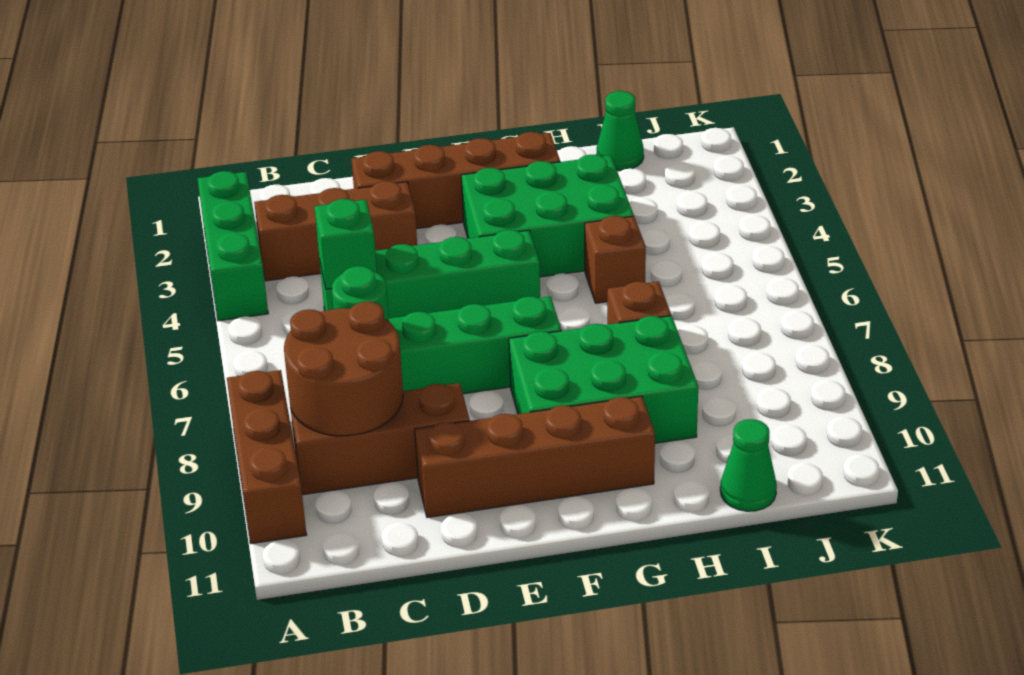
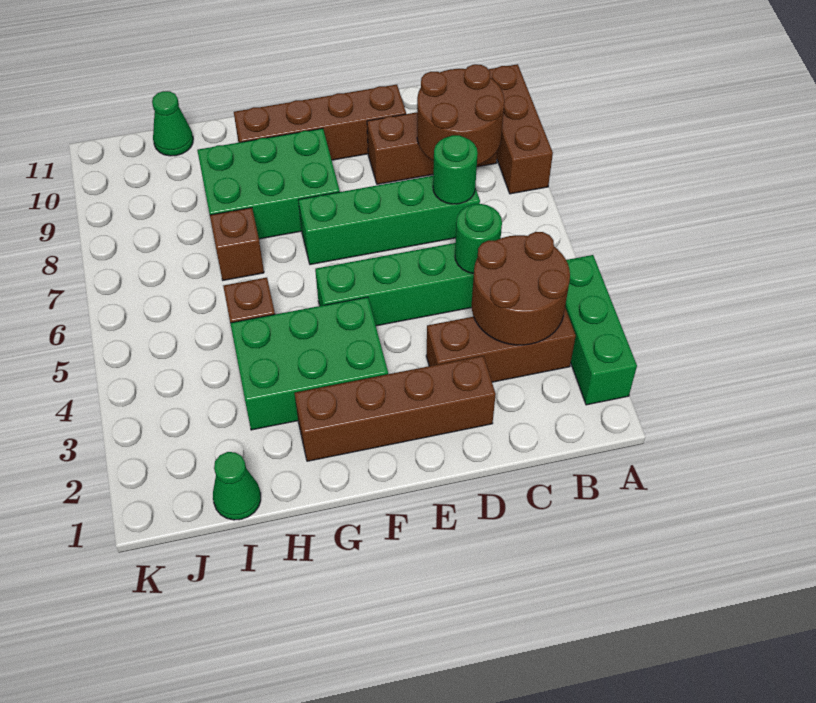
none -> brown 2x2 round brick [472,232,570,345]
green 1x1 brick [314,199,377,289] -> green 1x1 round brick [455,204,502,273]

